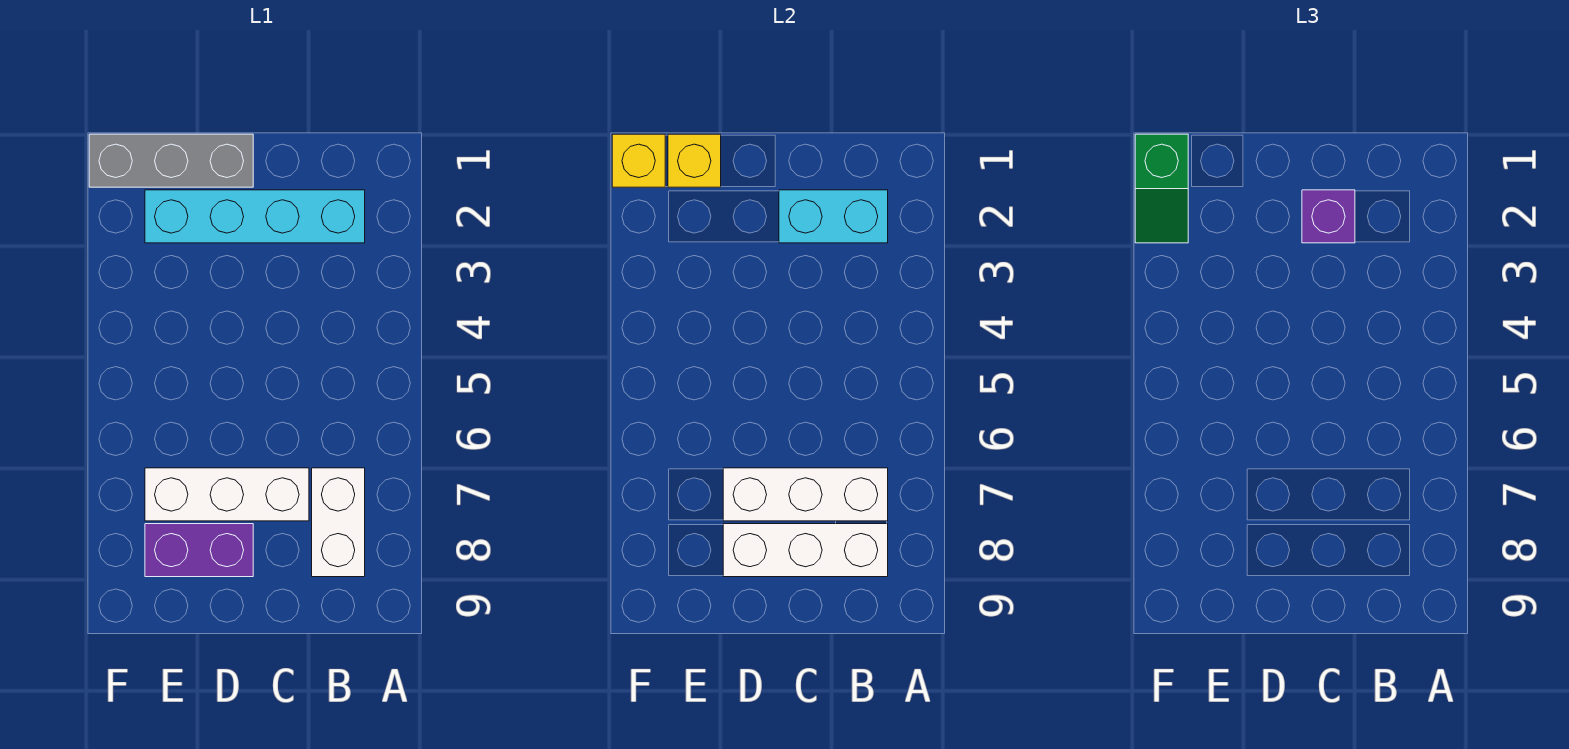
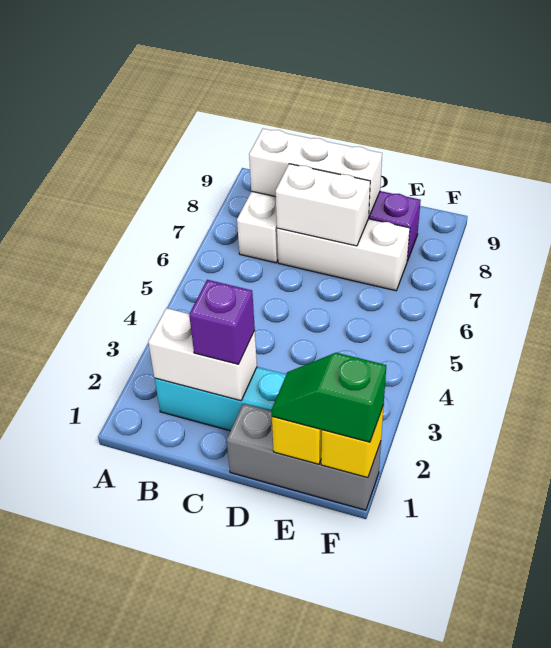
cyan 1x2 brick [779,190,888,243] -> white 1x2 brick [148,308,257,401]
white 1x3 brick [723,468,888,521] -> white 1x2 brick [276,164,370,246]
green 1x2 slope [1135,134,1188,243] -> green 1x2 slope turned to [271,353,386,442]

